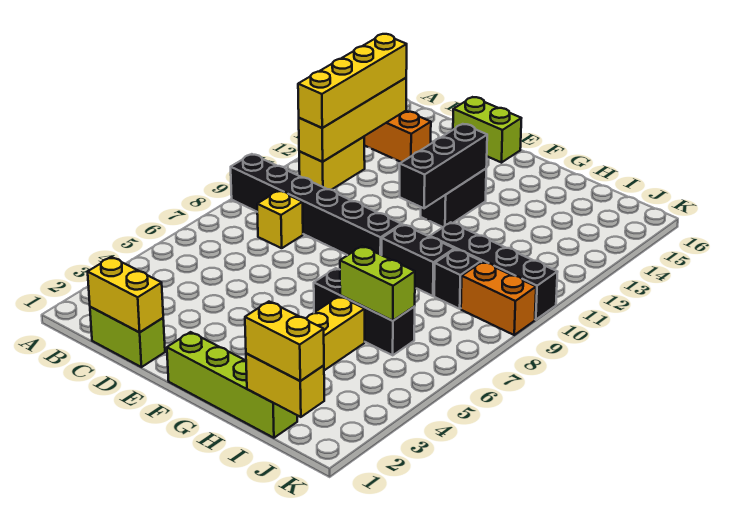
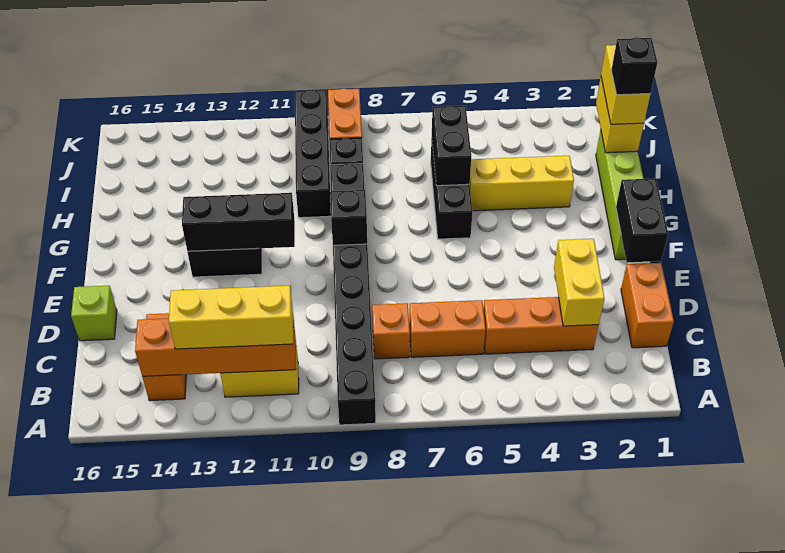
yellow 1x4 brick [299,78,406,162] -> orange 1x4 brick [135,317,296,377]
yellow 1x4 brick [298,34,407,128] -> yellow 1x3 brick [169,286,293,349]
lime 1x2 brick [90,307,165,367] -> orange 1x2 brick [621,263,674,348]
yellow 1x2 brick [88,257,163,332] -> yellow 1x2 brick moved to [554,239,605,326]
none -> orange 1x3 brick [483,297,599,354]
none -> orange 1x2 brick [409,300,486,357]
yellow 1x1 brick [257,191,303,248] -> orange 1x1 brick [372,303,410,359]
lime 1x2 brick [453,97,521,163] -> lime 1x1 brick [71,286,117,341]
none -> black 1x2 brick [616,178,668,262]
none -> black 1x1 brick [330,190,367,245]
lime 1x2 brick [340,246,415,321] -> black 1x2 brick [432,106,471,186]
none -> black 1x1 brick [611,37,657,95]

